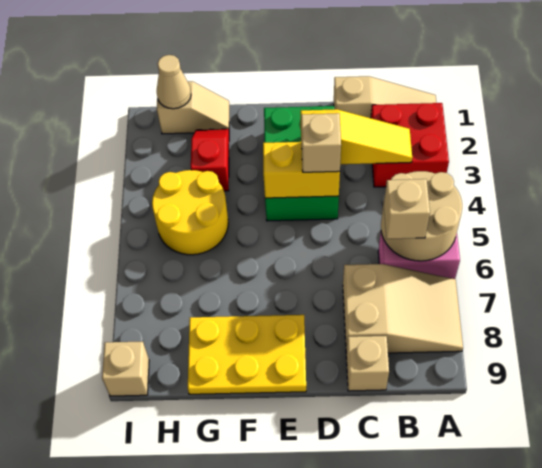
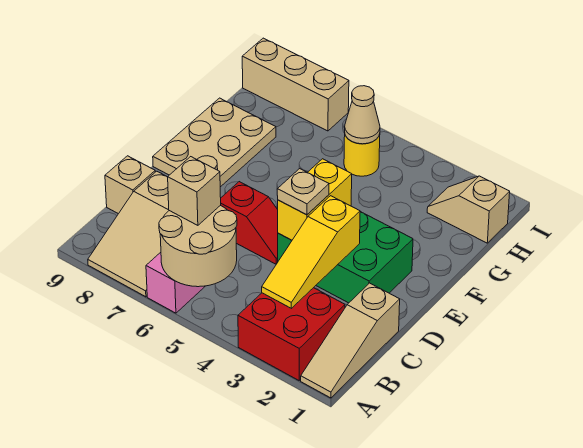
tan 1x1 brick [301,113,341,172] -> tan 1x1 plate [277,169,329,215]
yellow 2x3 plate [188,315,306,394] -> tan 2x3 plate [153,98,276,187]
tan 1x2 slope [157,81,229,134] -> tan 1x2 slope turned to [427,176,510,243]
red 1x2 slope [191,129,229,191] -> red 1x2 slope moved to [221,182,278,264]
yellow 2x2 round brick [152,170,228,255] -> yellow 1x1 round brick [344,134,380,176]
tan 1x1 cone [157,55,191,109] -> tan 1x1 cone moved to [345,86,380,144]
tan 1x1 brick [102,341,149,396] -> tan 1x3 brick [242,38,349,131]

